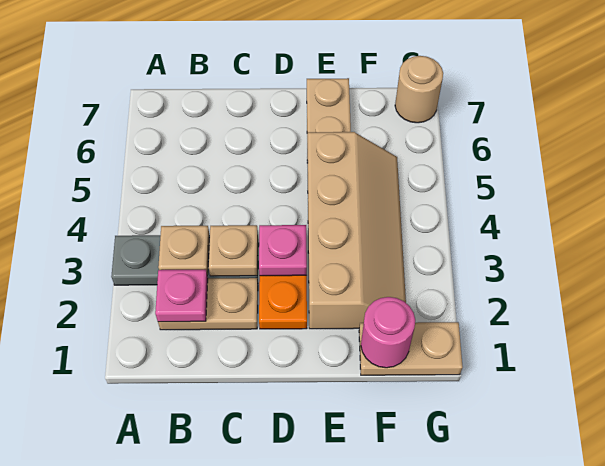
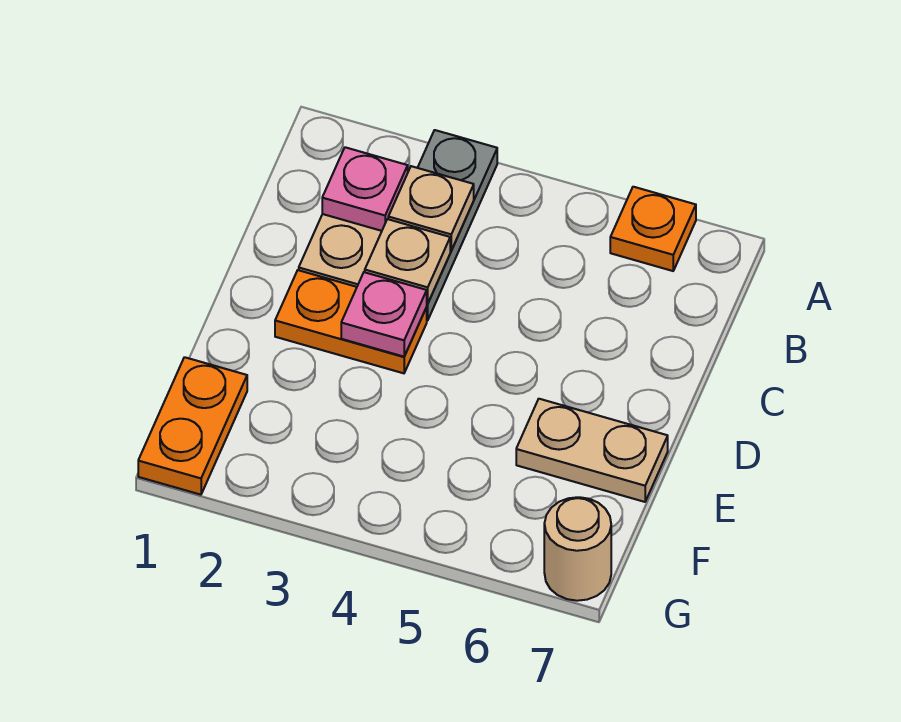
none -> orange 1x1 plate [610,187,696,271]
tan 2x4 slope [307,132,406,329] -> none
tan 1x2 plate [359,322,463,375] -> orange 1x2 plate [138,357,247,495]
pink 1x1 round brick [361,297,415,368] -> none

